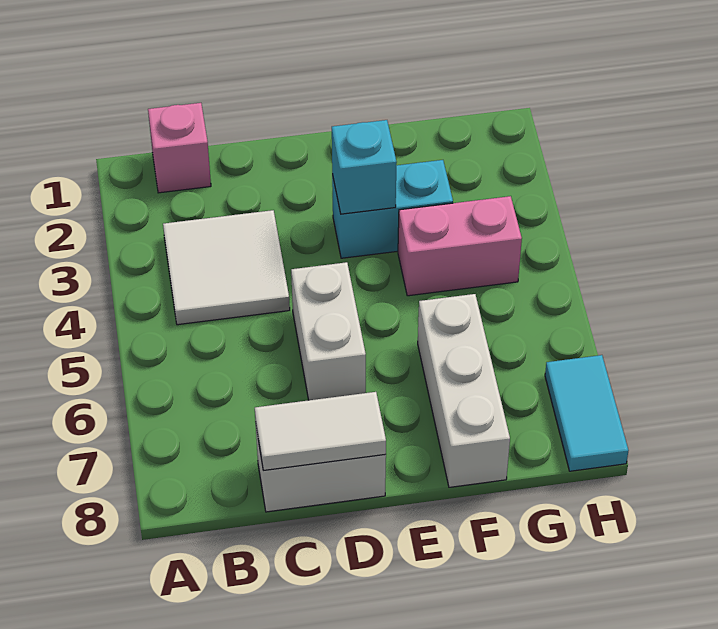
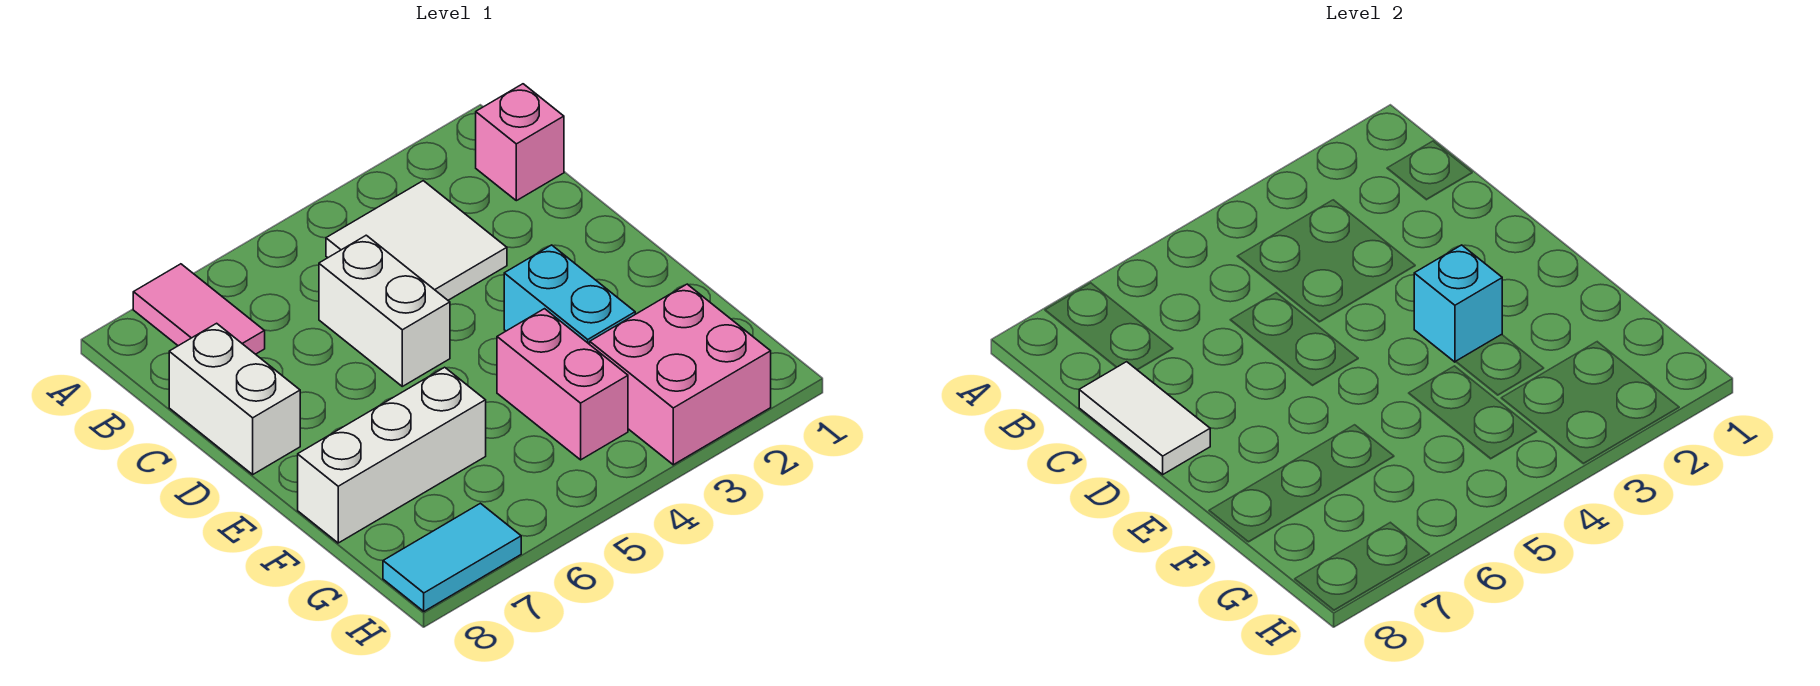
none -> pink 1x2 tile [133,264,265,354]
white 1x2 brick [291,262,366,400] -> white 1x2 brick turned to [319,235,450,386]
none -> pink 2x2 brick [590,284,771,465]

